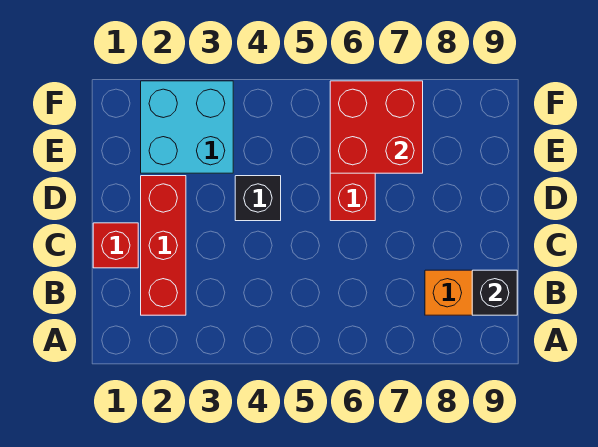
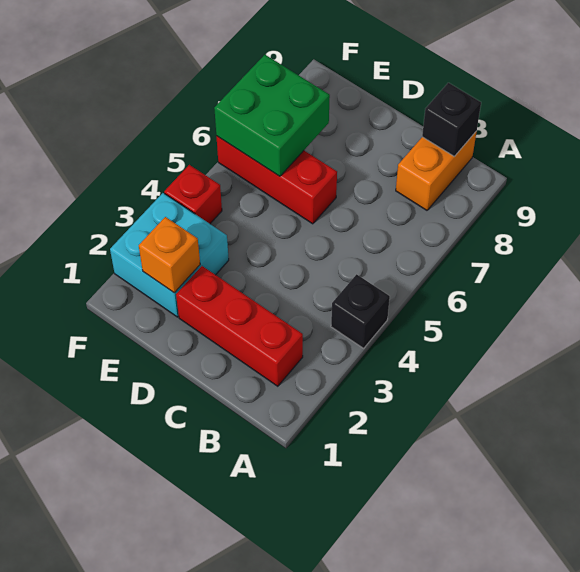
red 1x1 brick [93,223,138,268] -> red 1x1 brick moved to [164,165,222,224]
black 1x1 brick [235,176,281,221] -> black 1x1 brick moved to [331,274,390,348]
none -> orange 1x1 brick [139,217,200,293]
red 2x2 brick [330,81,423,173] -> green 2x2 brick [214,55,330,176]

